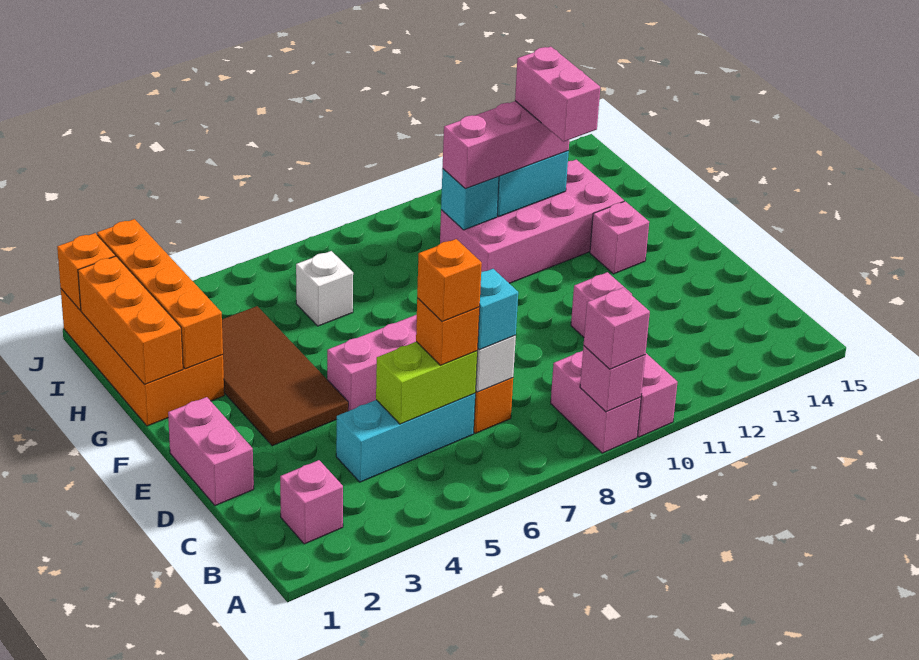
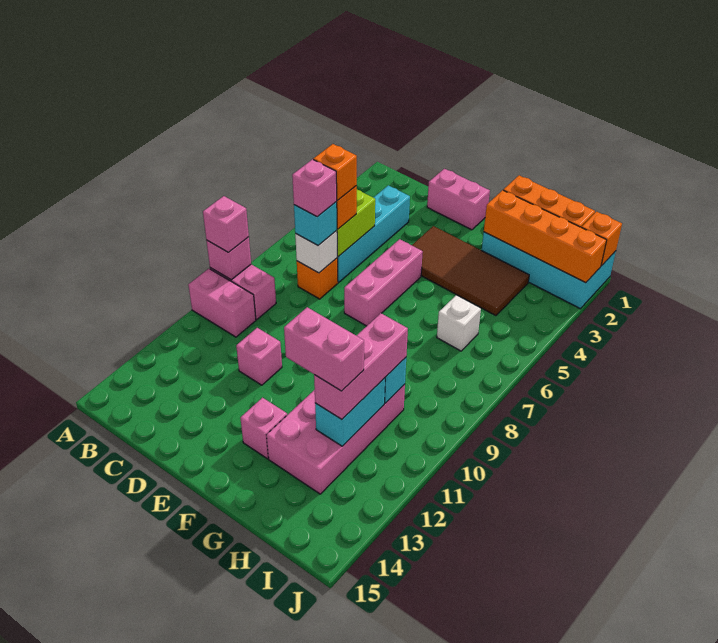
pink 1x1 brick [280,460,343,544] -> pink 1x1 brick moved to [292,159,337,217]
cyan 1x3 brick [336,394,475,482] -> cyan 1x4 brick [337,185,410,282]
orange 2x4 brick [61,289,224,426] -> cyan 2x4 brick [482,232,616,309]

